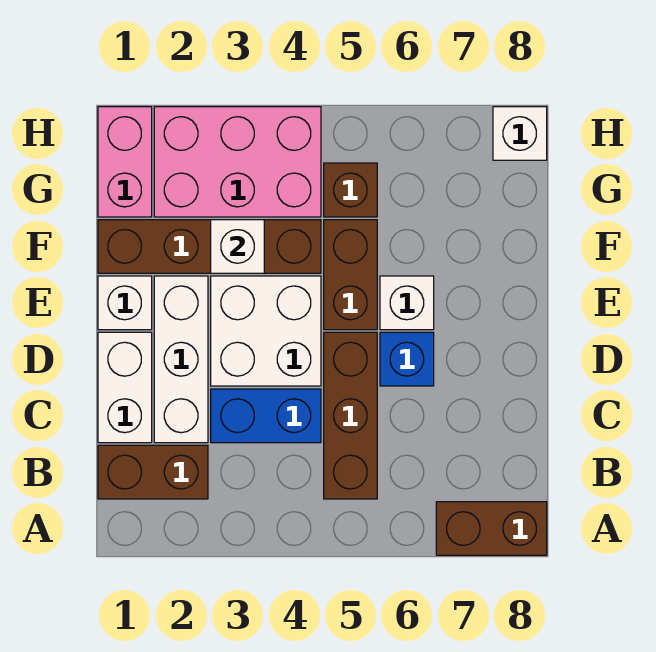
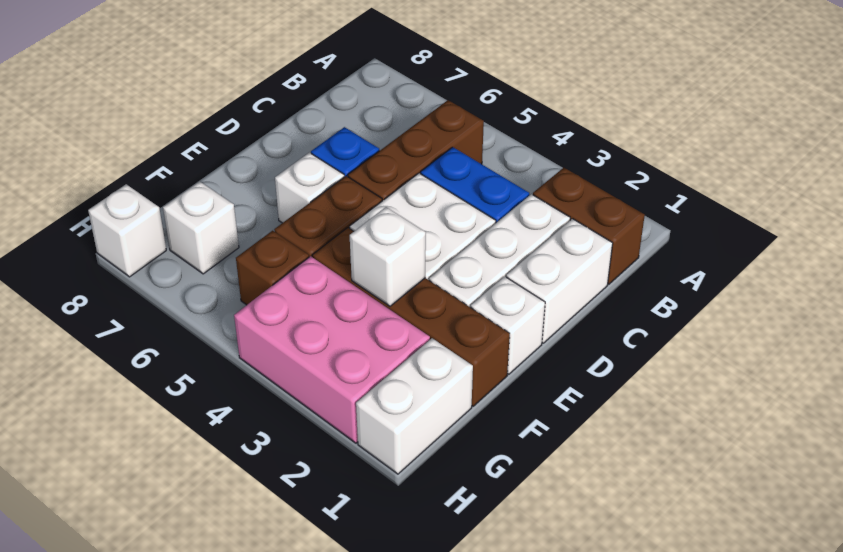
brown 1x2 brick [436,502,547,555] -> none
pink 1x2 brick [98,107,152,217] -> white 1x2 brick [356,338,473,474]
none -> white 1x1 brick [163,181,239,274]

